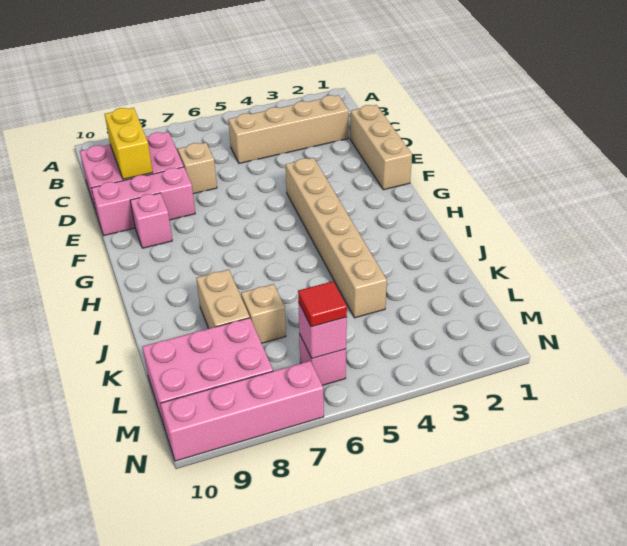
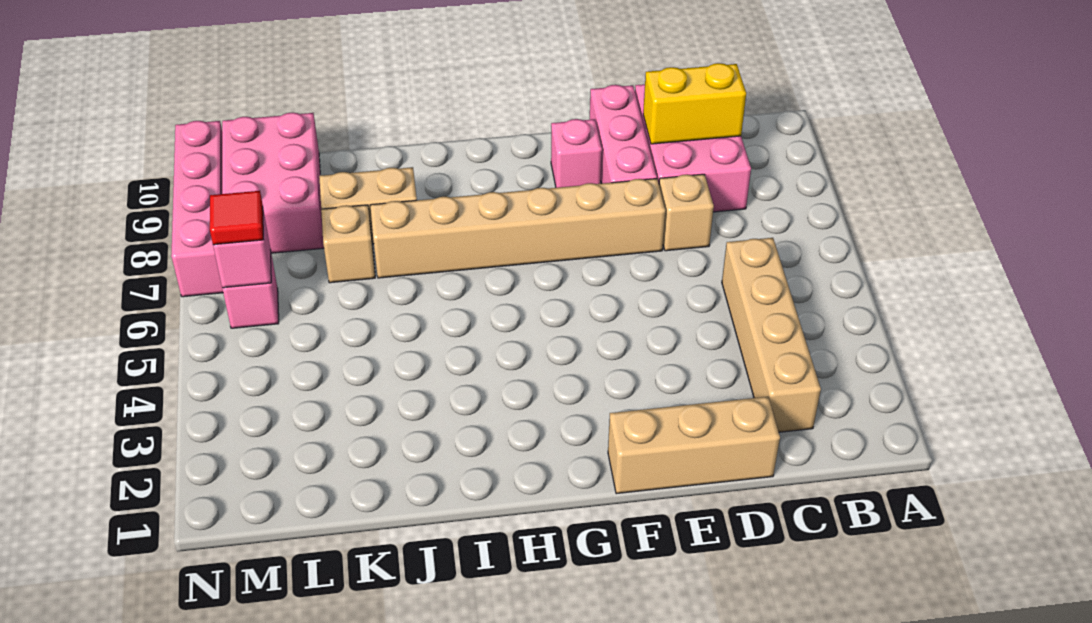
tan 1x6 brick [286,158,387,318] -> tan 1x6 brick moved to [370,179,666,278]

